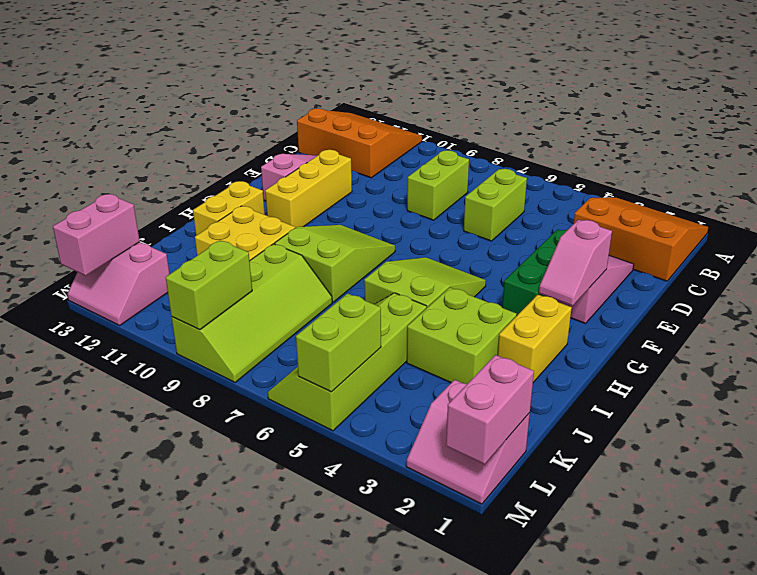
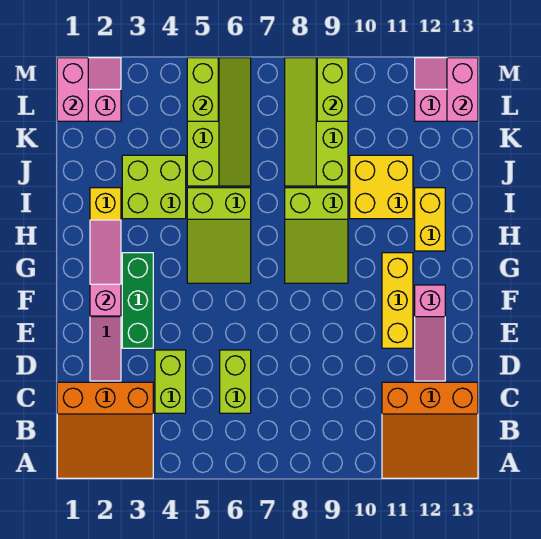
lime 1x2 brick [407,150,469,220] -> lime 1x2 brick moved to [155,350,186,413]
pink 1x2 slope [539,220,612,306] -> pink 1x3 slope [90,220,121,316]

